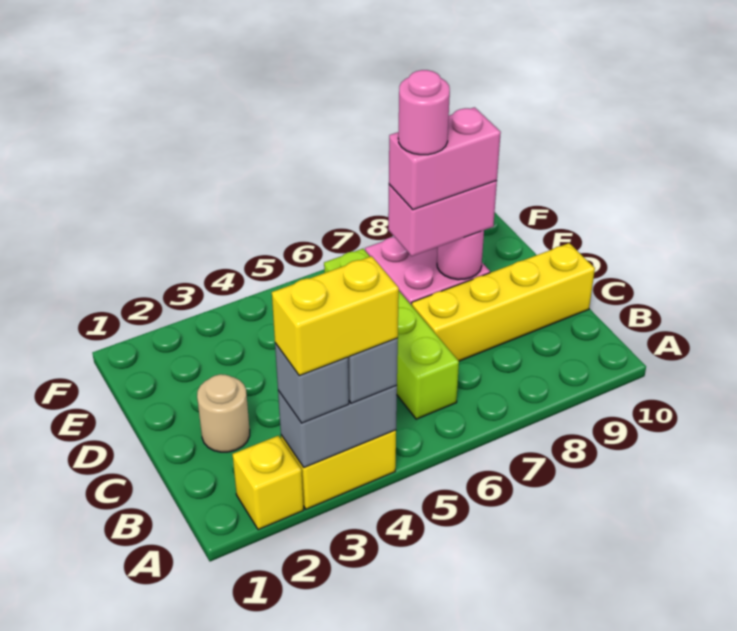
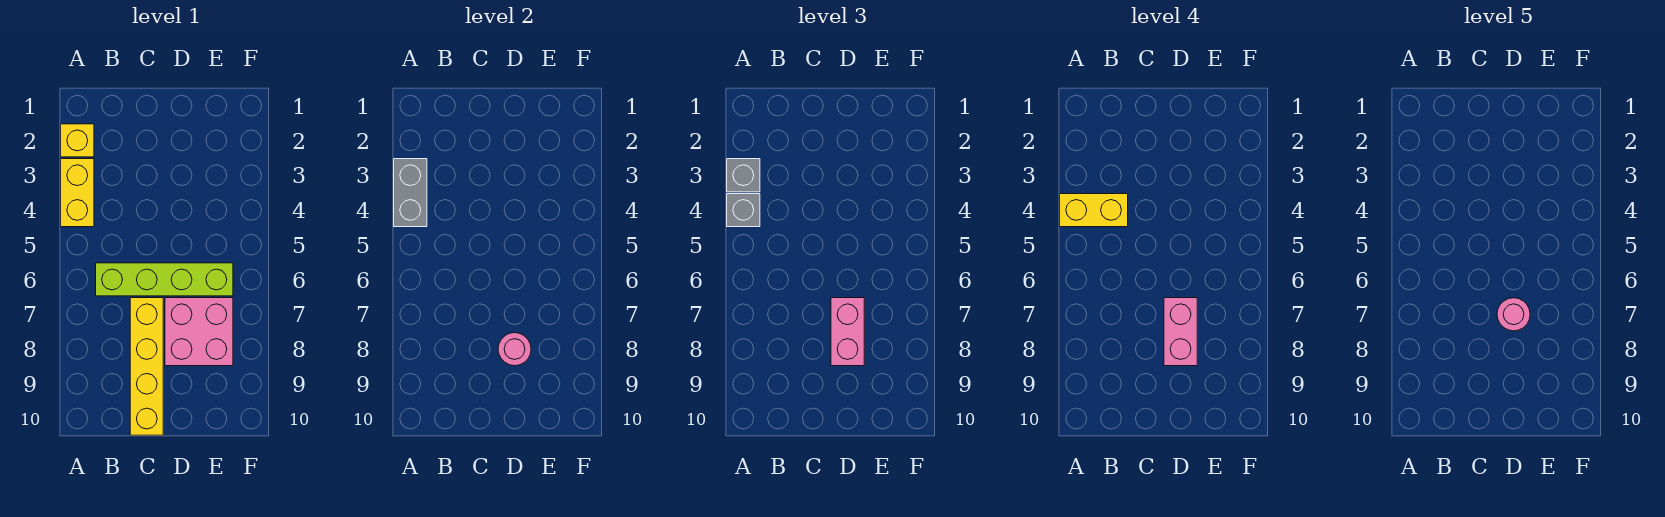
yellow 1x2 brick [272,256,399,376] -> yellow 1x2 brick turned to [1060,194,1128,227]
tan 1x1 round brick [197,374,250,452] -> none

